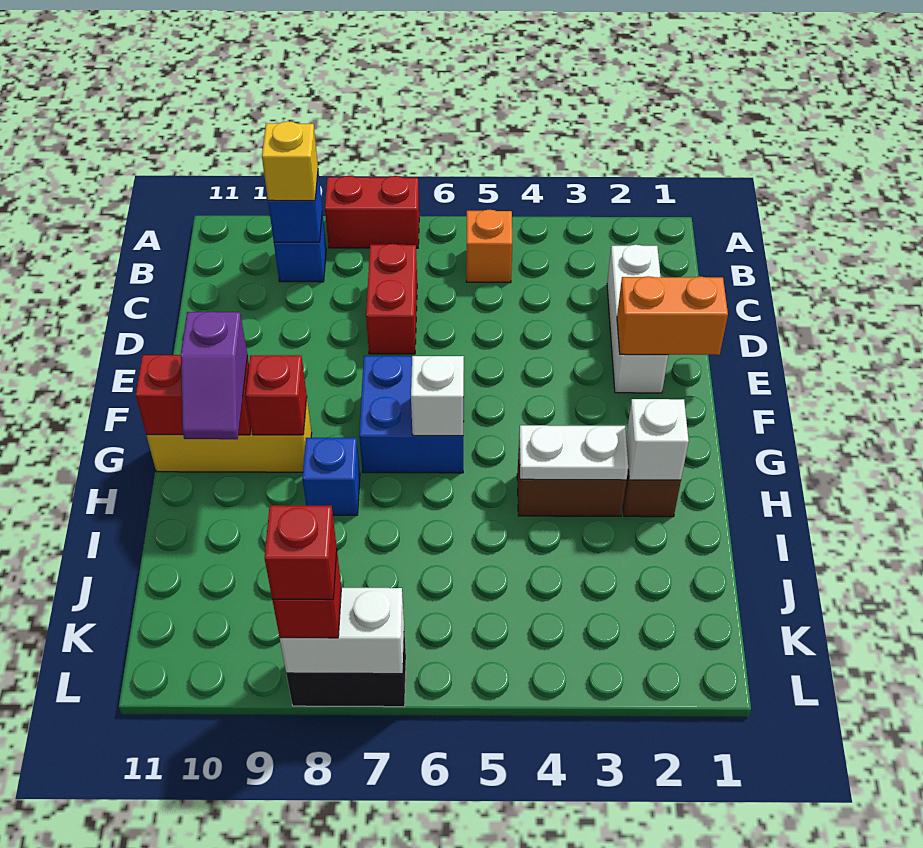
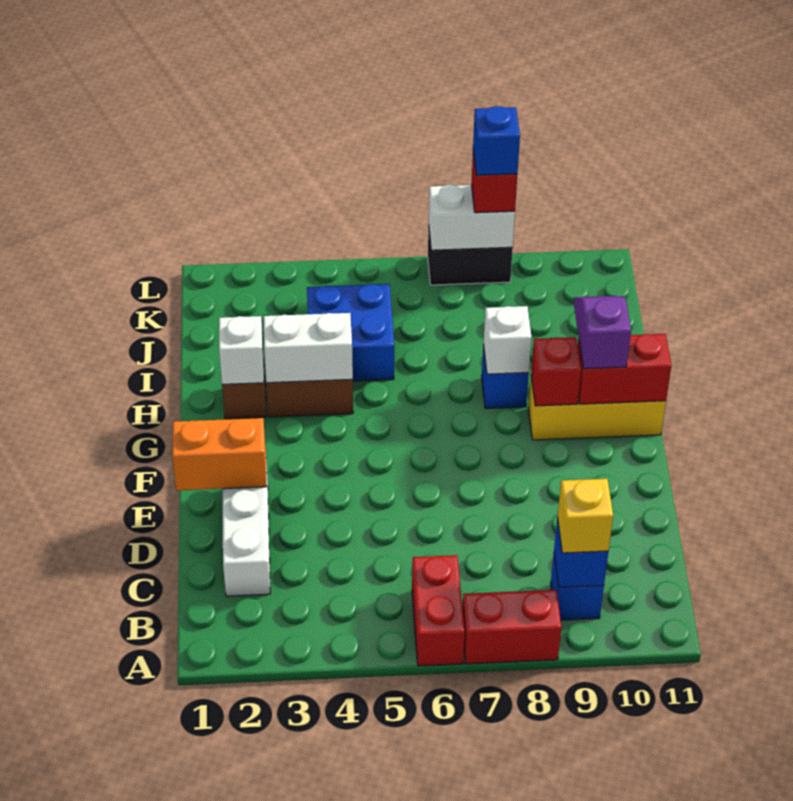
orange 1x1 brick [466,210,512,283] -> none
red 1x2 brick [366,244,417,354] -> red 1x2 brick moved to [412,555,465,666]
blue 2x2 brick [359,356,464,473] -> blue 2x2 brick moved to [307,284,394,381]
white 1x1 brick [411,356,464,436] -> white 1x1 brick moved to [484,306,532,374]
white 1x2 plate [519,425,628,480] -> white 1x2 brick [263,313,353,383]
red 1x1 brick [264,505,337,600] -> blue 1x1 brick [473,106,520,175]

